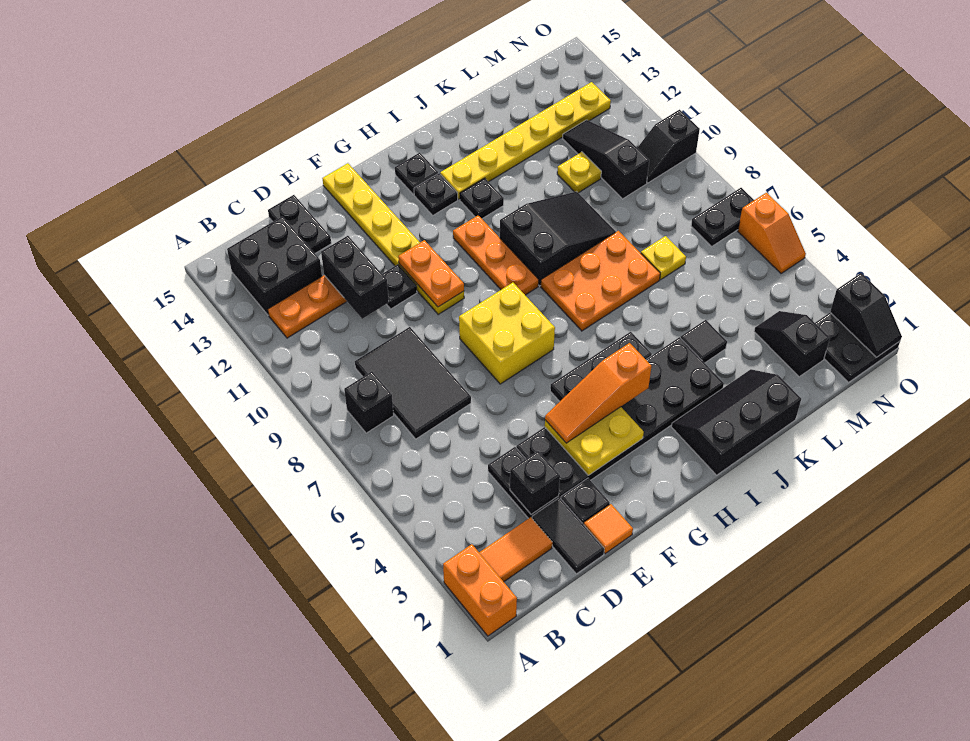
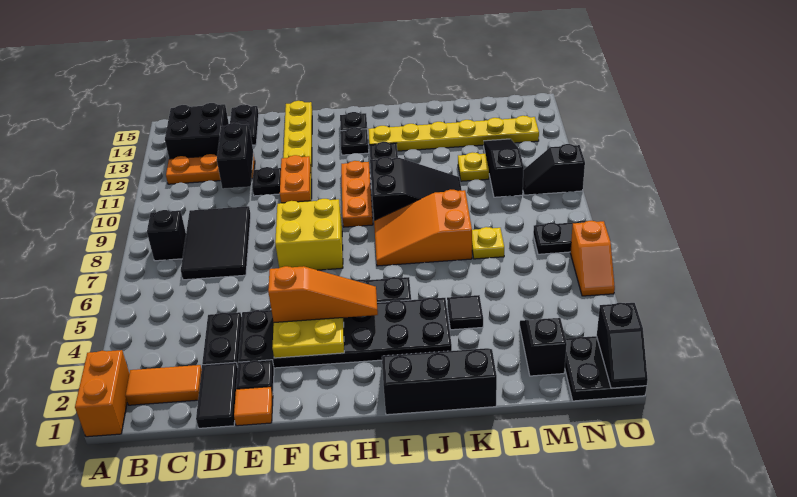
black 1x1 brick [510,451,560,514] -> none
orange 1x3 slope [545,343,652,443] -> orange 1x3 slope turned to [268,266,378,322]
orange 2x3 plate [541,231,660,331] -> orange 2x3 slope [374,190,472,266]

